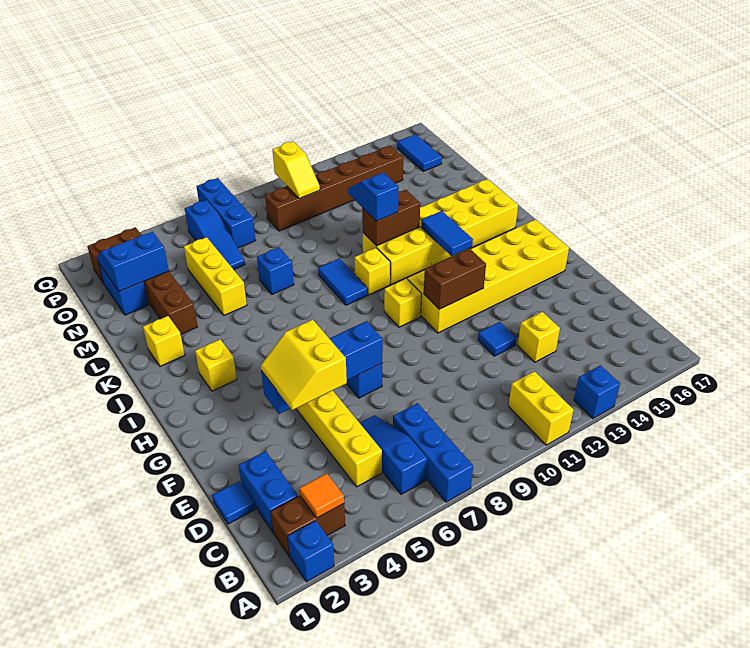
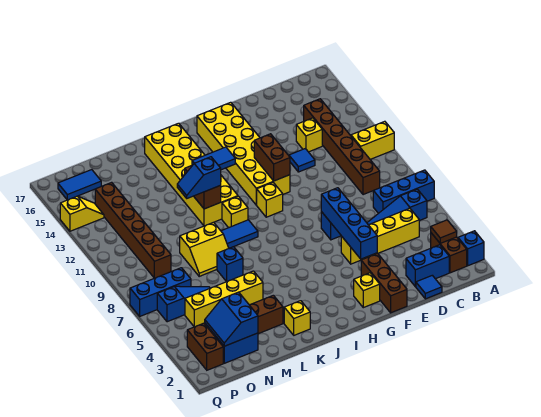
blue 1x1 brick [574,365,620,419] -> none
orange 1x1 tile [299,473,344,518] -> brown 1x1 tile [431,220,457,243]
none -> brown 1x6 brick [304,99,380,195]
yellow 2x2 slope [261,319,347,410] -> yellow 2x2 slope moved to [180,222,229,276]
none -> brown 1x3 brick [361,254,407,313]
yellow 1x1 brick [195,339,237,391] -> yellow 1x1 brick moved to [354,273,380,308]
yellow 1x3 brick [184,237,247,315] -> yellow 1x4 brick [185,271,263,327]
yellow 1x2 slope [272,141,320,199] -> yellow 1x2 slope moved to [60,196,104,231]

